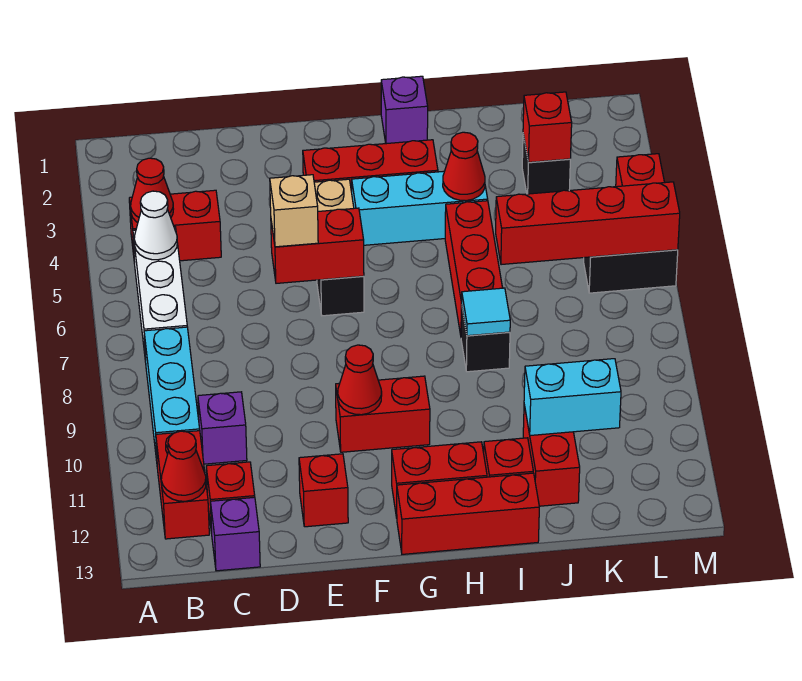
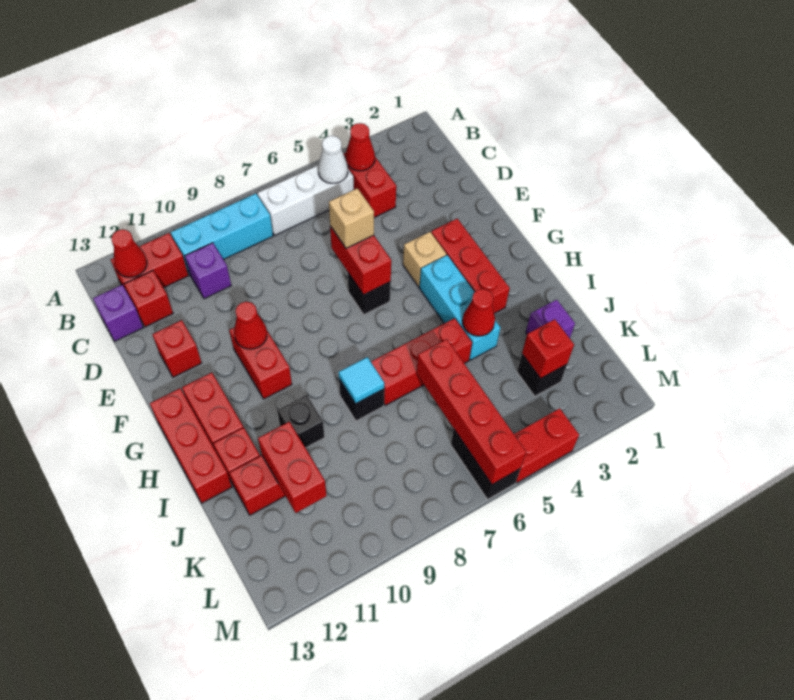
purple 1x1 brick [381,76,428,144] -> purple 1x1 brick moved to [526,300,575,338]
none -> black 1x1 brick [277,395,325,448]
cyan 1x2 brick [524,359,621,435] -> red 1x2 brick [258,422,326,513]

